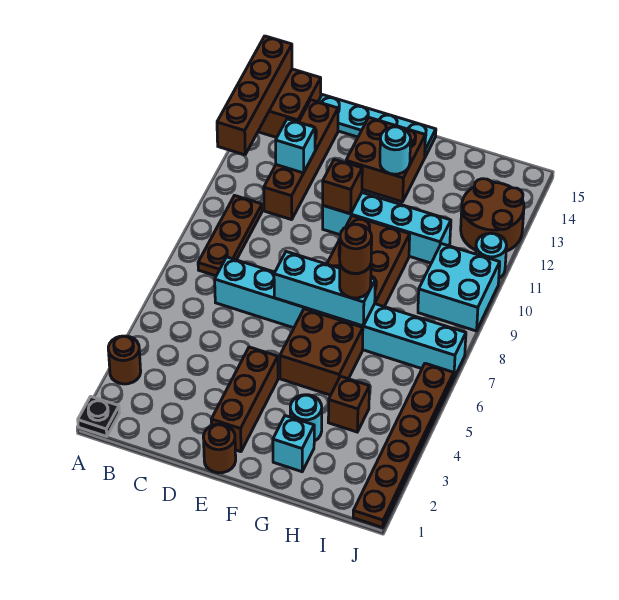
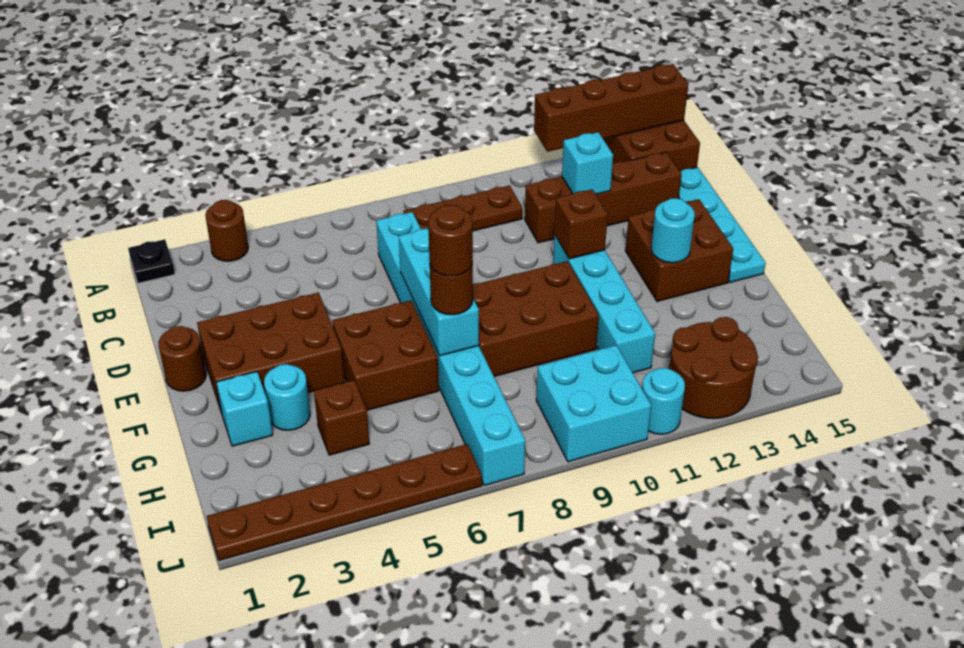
brown 1x3 brick [211,347,278,452] -> brown 2x3 brick [197,293,345,413]

